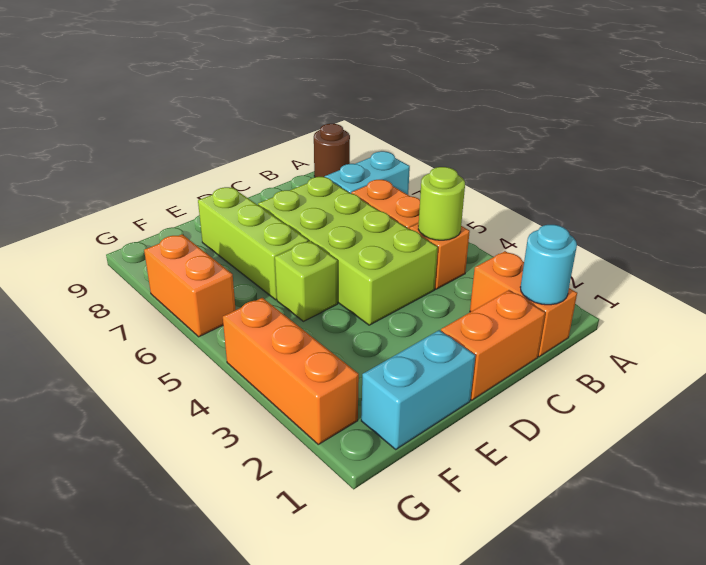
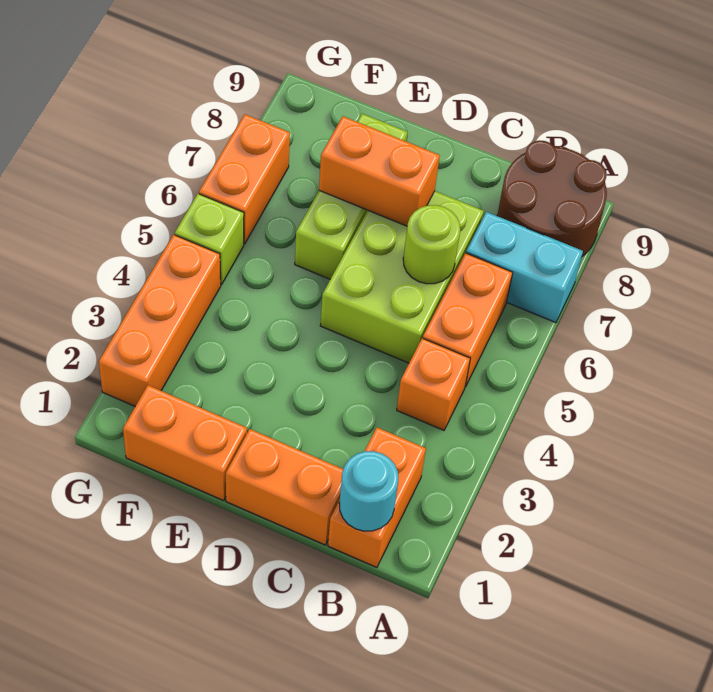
brown 1x1 round brick [314,124,350,177] -> brown 2x2 round brick [497,140,607,256]
lime 1x1 round brick [418,167,465,240] -> lime 1x1 round brick moved to [403,205,460,284]
lime 2x4 brick [258,177,438,325] -> lime 2x3 brick [320,191,484,363]
none -> orange 1x2 brick [319,116,440,226]
cyan 1x2 brick [361,330,476,449] -> orange 1x2 brick [123,385,247,501]
lime 1x1 brick [275,241,338,321] -> lime 1x1 brick moved to [175,194,244,285]

